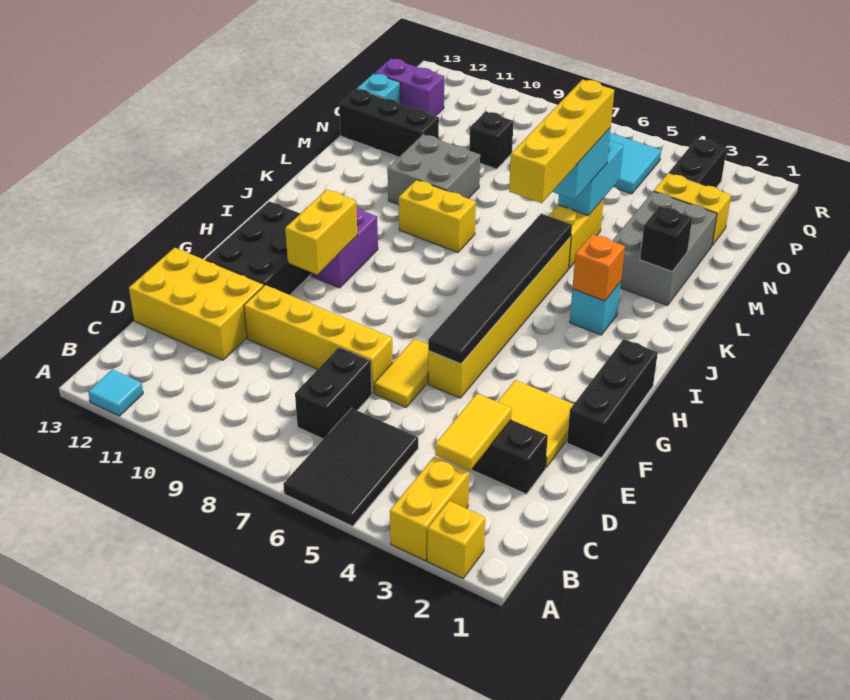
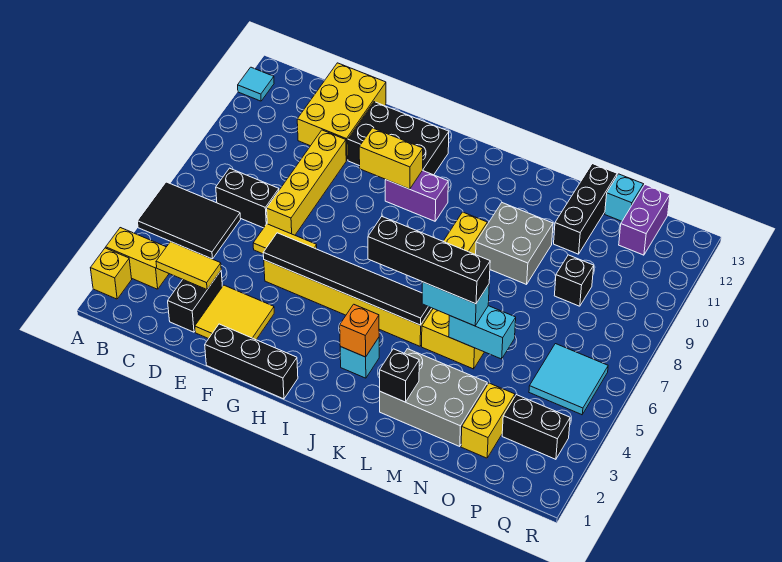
yellow 1x4 brick [509,80,614,203] -> black 1x4 brick [368,216,490,304]

